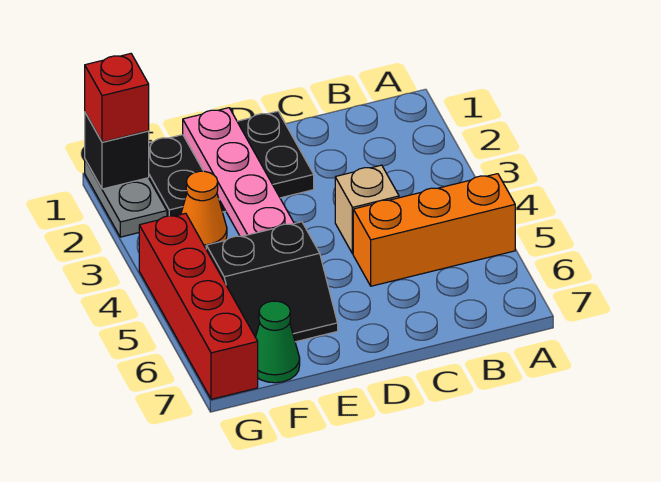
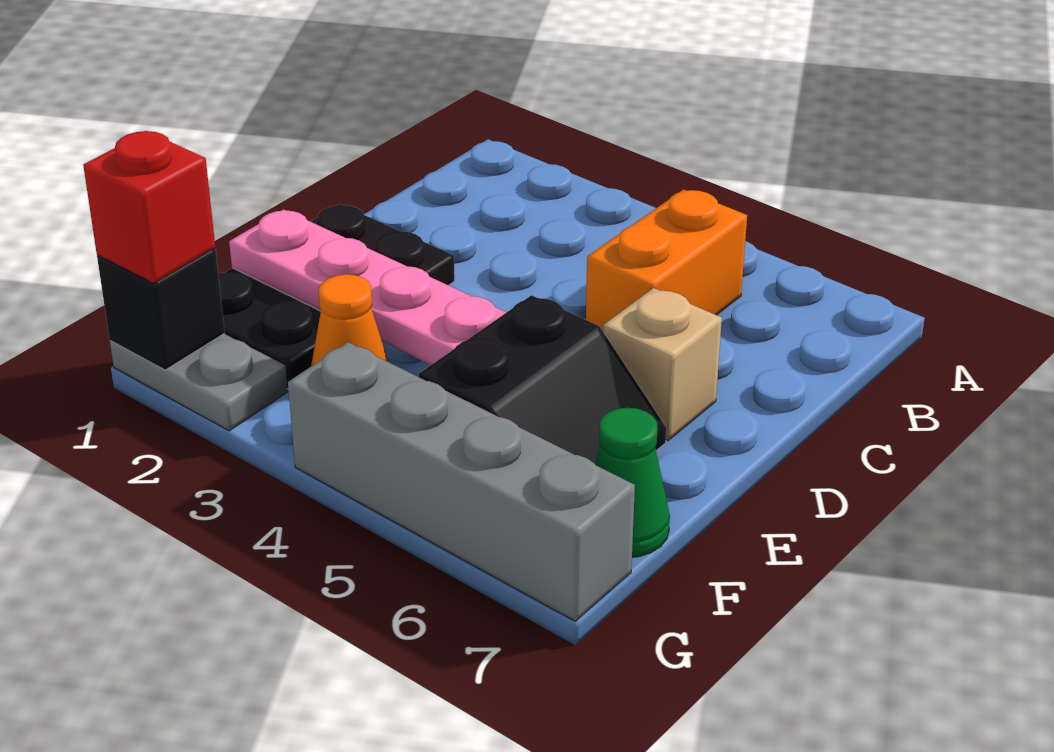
orange 1x3 brick [353,174,515,286] -> orange 1x2 brick [586,189,747,331]
tan 1x1 brick [335,165,399,254] -> tan 1x1 brick moved to [603,288,722,441]
red 1x4 brick [139,213,258,399] -> grey 1x4 brick [288,342,635,621]

